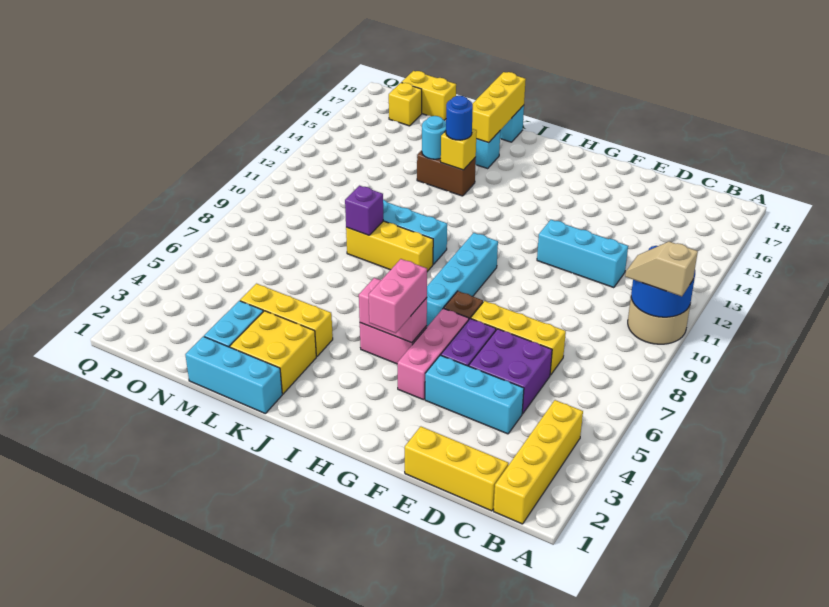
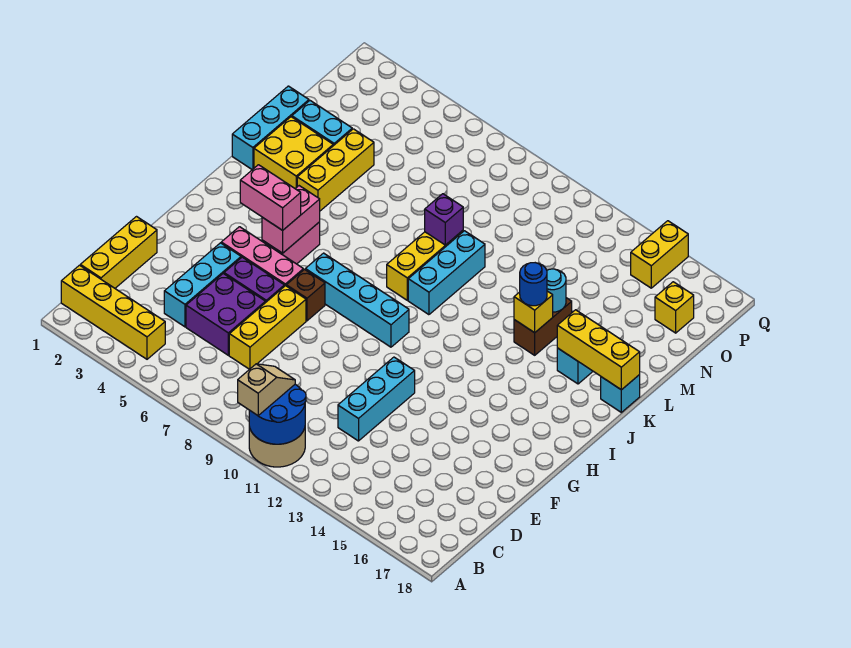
yellow 1x2 brick [402,71,456,120] -> yellow 1x2 brick moved to [631,221,688,288]

